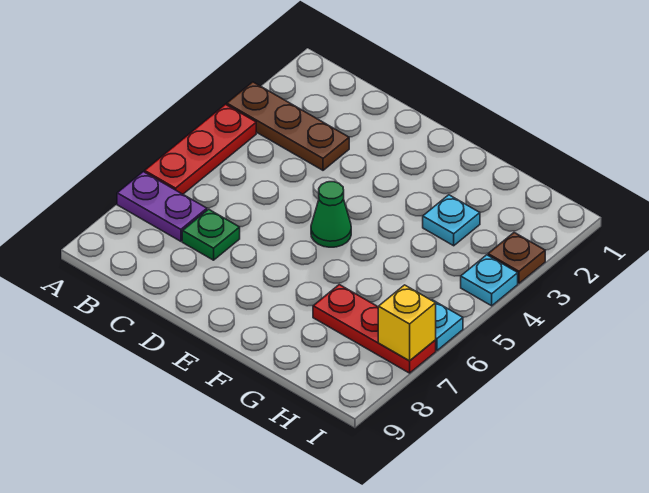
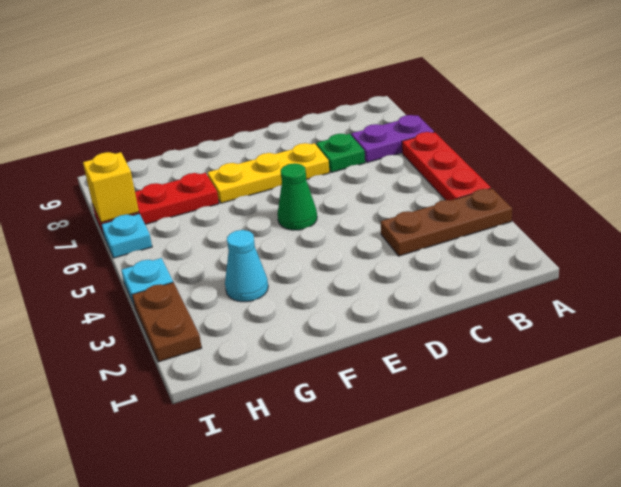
none -> yellow 1x3 plate [208,143,329,203]
cyan 1x1 plate [423,195,480,246] -> cyan 1x1 cone [225,230,268,302]
brown 1x1 plate [488,233,545,283] -> brown 1x2 plate [132,282,202,362]

